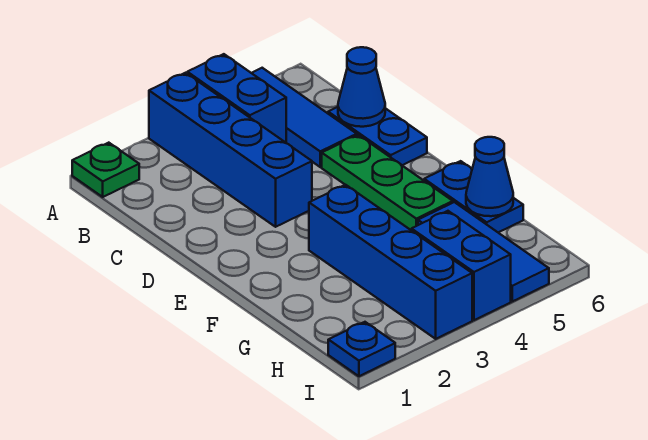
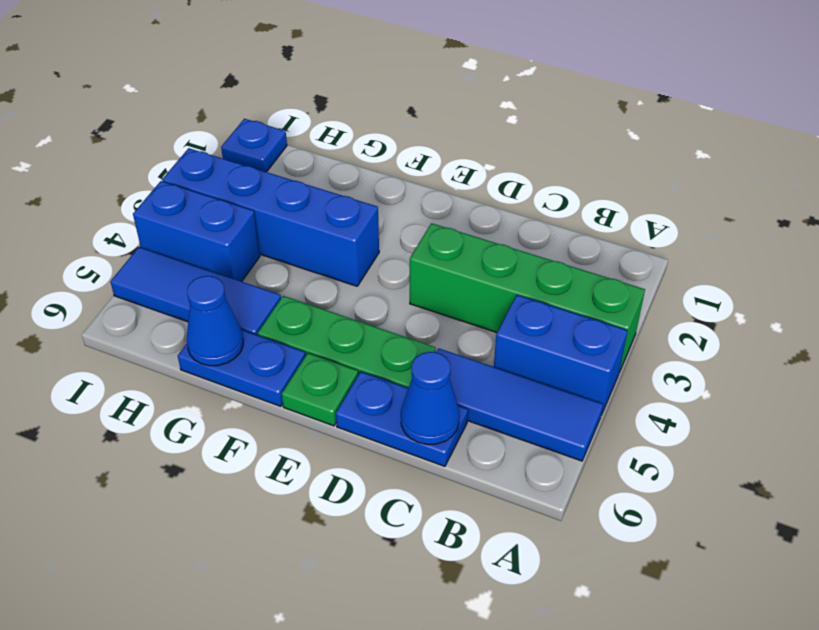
green 1x1 plate [72,143,139,197] -> green 1x1 plate moved to [282,353,358,426]
blue 1x4 brick [149,73,312,227] -> green 1x4 brick [410,223,645,372]

